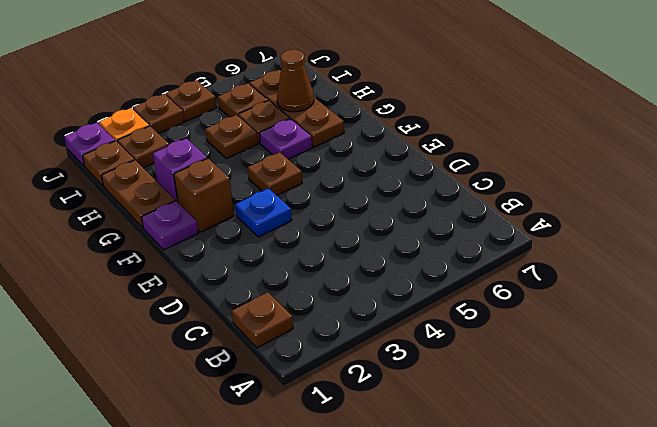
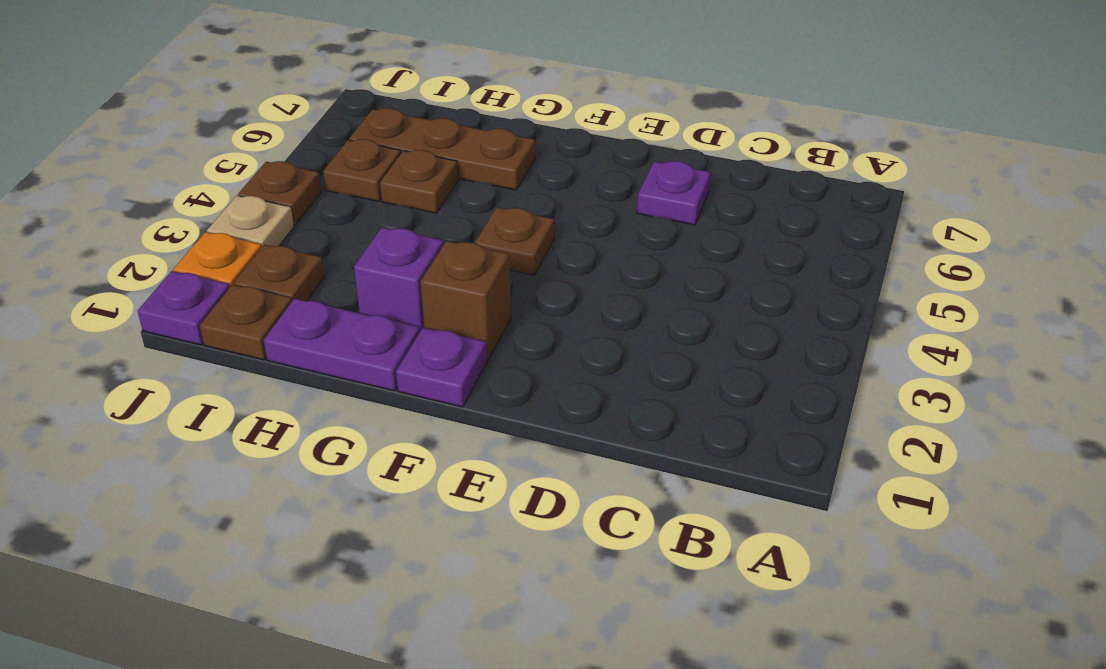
brown 1x1 plate [232,292,293,348] -> none
blue 1x1 plate [235,188,292,237] -> none
brown 1x2 plate [101,160,175,228] -> purple 1x2 plate [264,299,420,391]
purple 1x1 plate [259,118,312,159] -> purple 1x1 plate moved to [637,161,711,225]
brown 1x1 plate [205,115,258,159] -> none
brown 1x1 cone [277,50,314,112] -> none
brown 1x1 plate [133,94,184,134] -> tan 1x1 plate [207,196,294,247]

